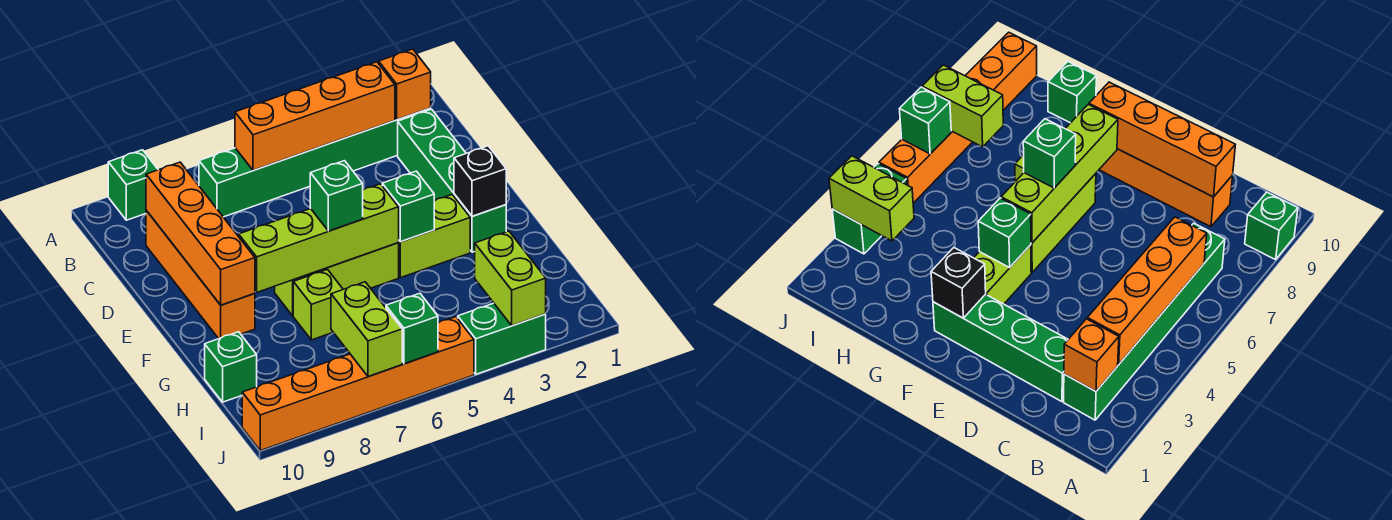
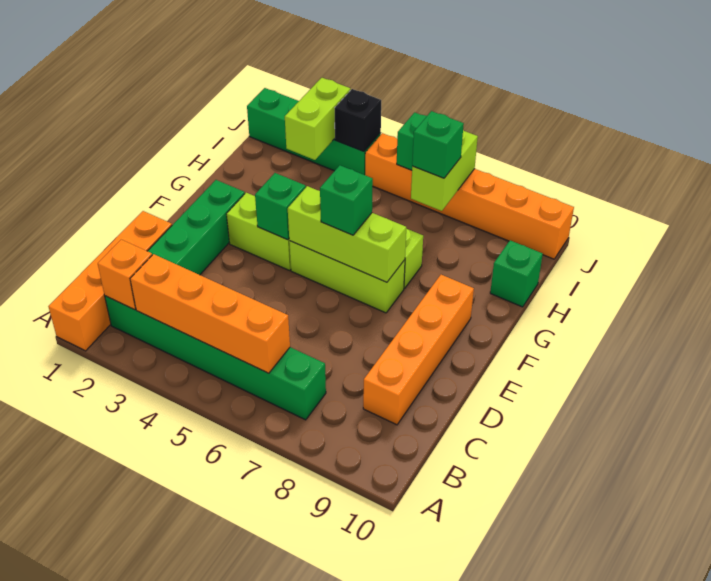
green 1x1 brick [108,150,158,220] -> green 1x1 brick moved to [412,111,464,178]
orange 1x4 brick [146,162,255,305] -> orange 1x4 brick moved to [48,211,172,351]
black 1x1 brick [454,146,506,216] -> black 1x1 brick moved to [335,89,381,151]
lime 1x4 brick [239,184,399,292] -> lime 1x3 brick [288,186,406,282]
green 1x2 brick [458,303,546,374] -> green 1x4 brick [247,88,381,175]

